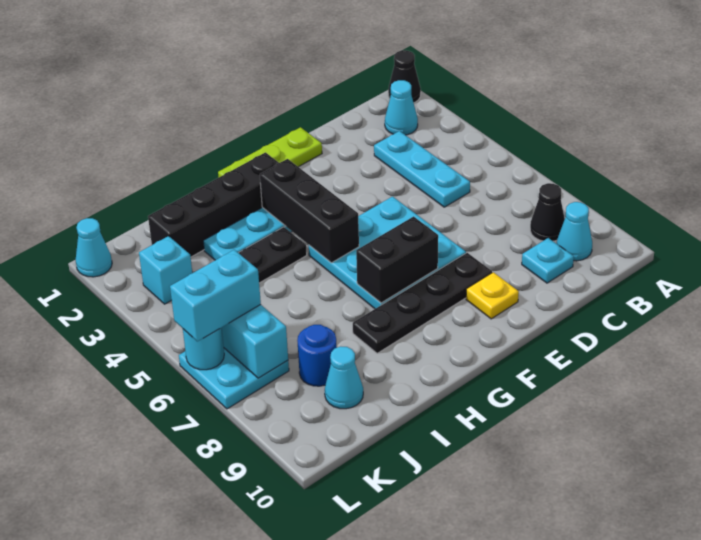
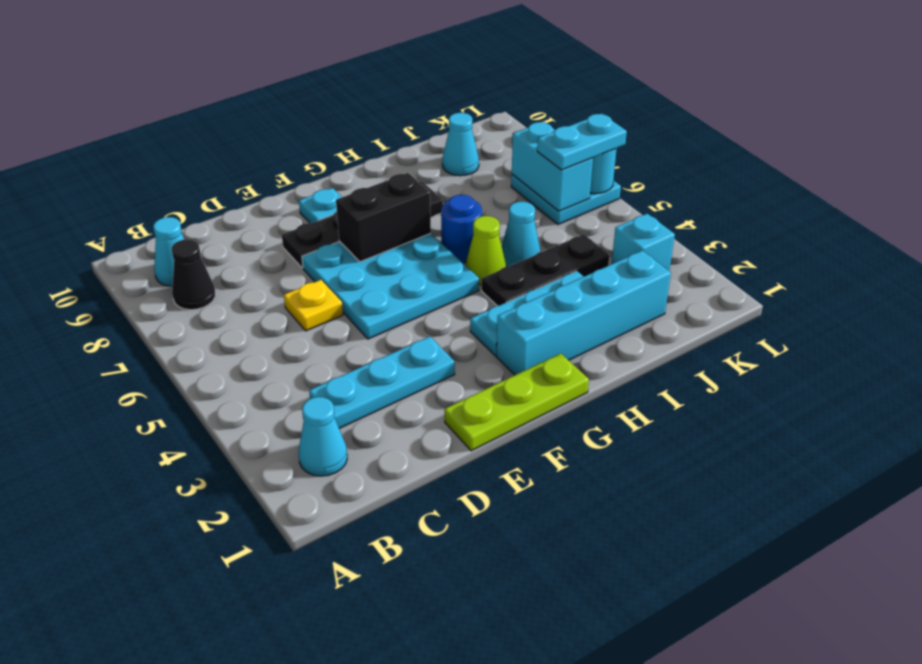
black 1x1 cone [388,50,421,103] -> none
cyan 1x3 plate [374,131,470,207] -> cyan 1x3 plate turned to [309,337,455,428]
cyan 1x1 plate [522,238,574,283] -> cyan 1x1 plate moved to [299,188,342,223]
yellow 1x1 plate [466,272,519,319] -> yellow 1x1 plate moved to [284,280,343,331]
black 1x4 brick [148,152,279,257] -> cyan 1x4 brick [496,250,671,375]
black 1x3 brick [260,159,359,263] -> none
none -> lime 1x1 cone [465,216,506,285]
blue 1x1 round brick [297,325,337,386] -> blue 1x1 round brick moved to [441,195,482,263]
cyan 1x2 brick [170,250,261,341] -> cyan 1x2 plate [537,114,627,170]
cyan 1x1 cone [76,218,112,277] -> cyan 1x1 cone moved to [502,202,541,267]

